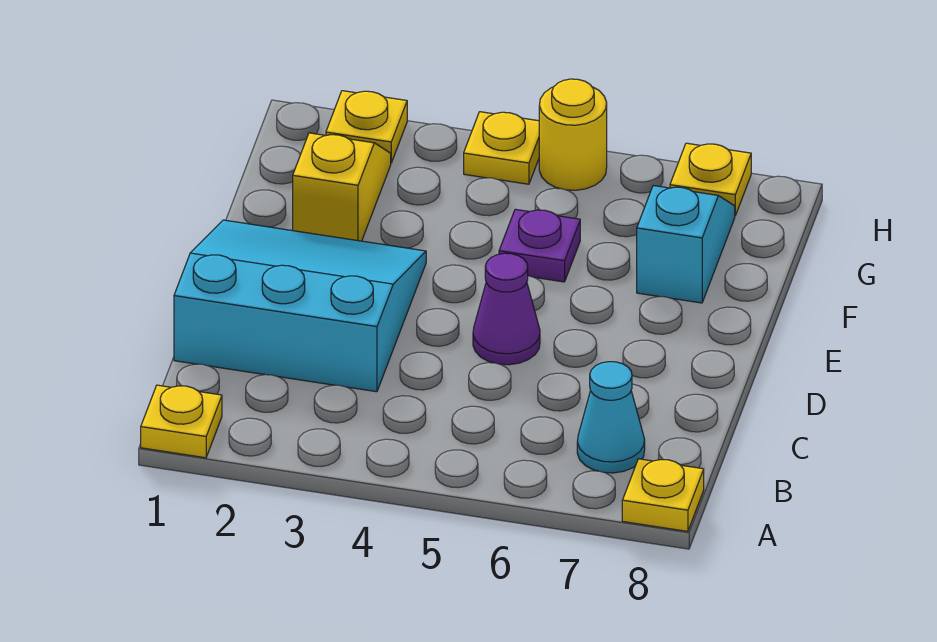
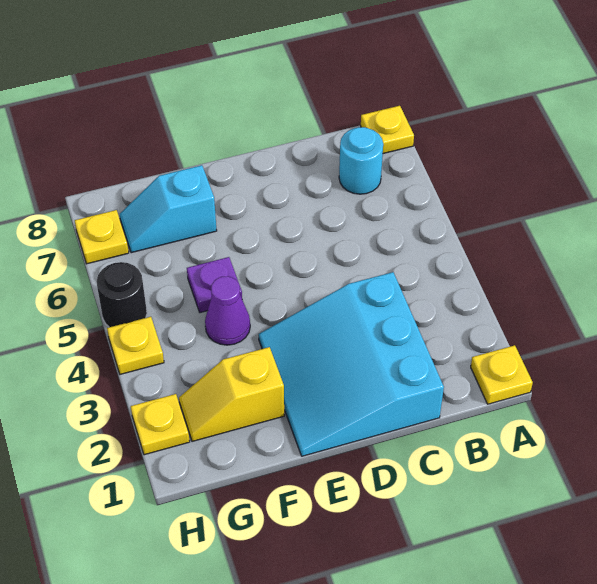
cyan 1x1 cone [577,362,645,473] -> cyan 1x1 round brick [339,127,383,194]
purple 1x1 cone [473,253,540,365] -> purple 1x1 cone moved to [205,276,250,345]
yellow 1x1 round brick [539,79,607,190] -> black 1x1 round brick [97,262,147,327]

